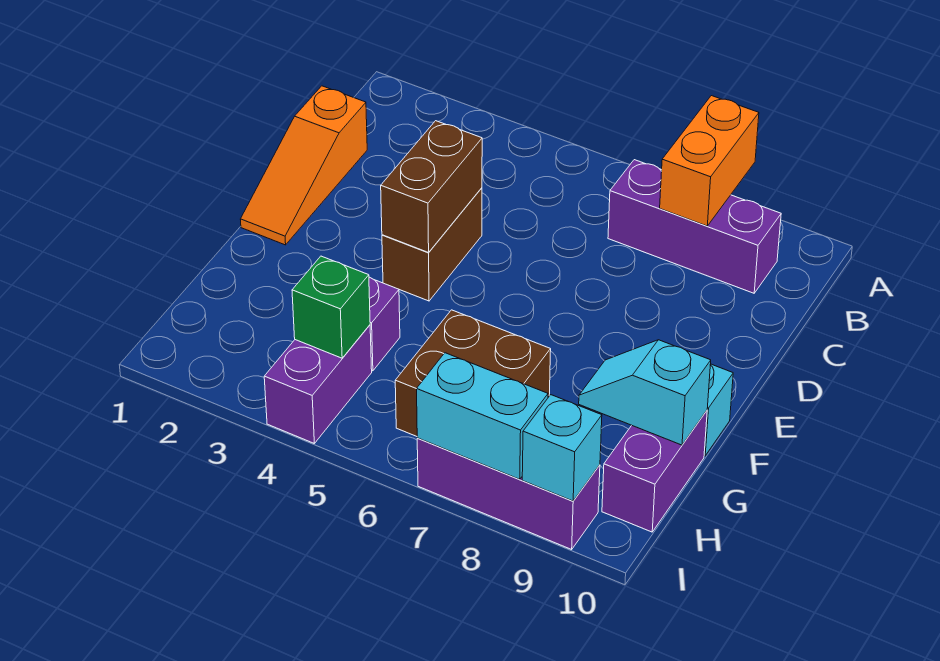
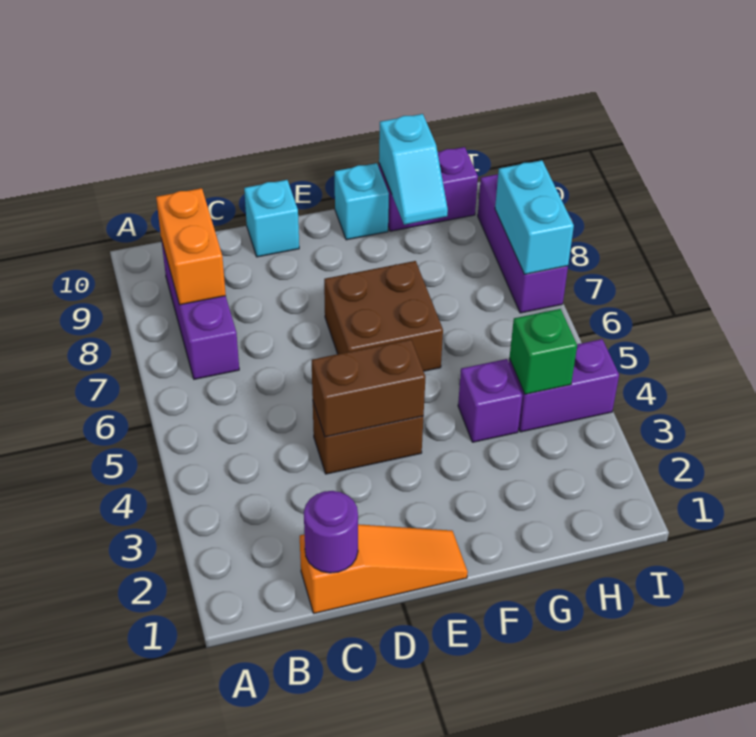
orange 1x2 brick [660,96,759,226] -> orange 1x2 brick turned to [156,188,226,305]
none -> purple 1x1 round brick [304,491,358,573]
brown 2x2 brick [395,310,551,436] -> brown 2x2 brick moved to [324,261,443,371]
cyan 1x1 brick [522,395,602,501] -> cyan 1x1 brick moved to [244,180,299,257]

